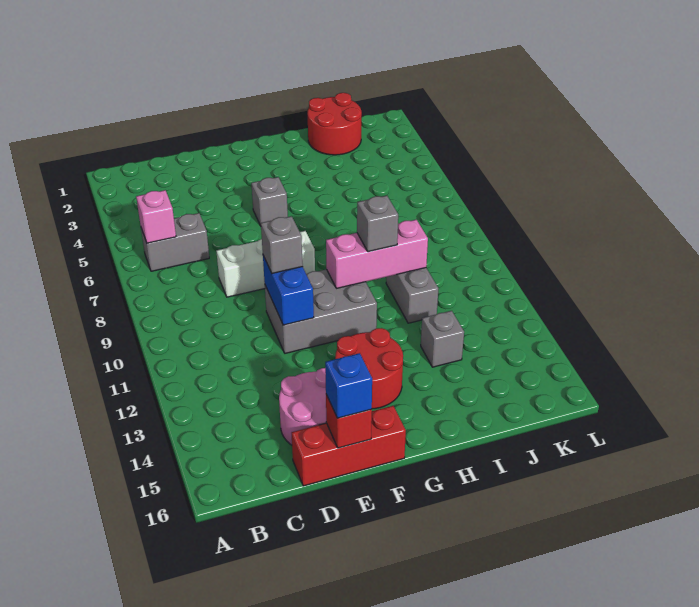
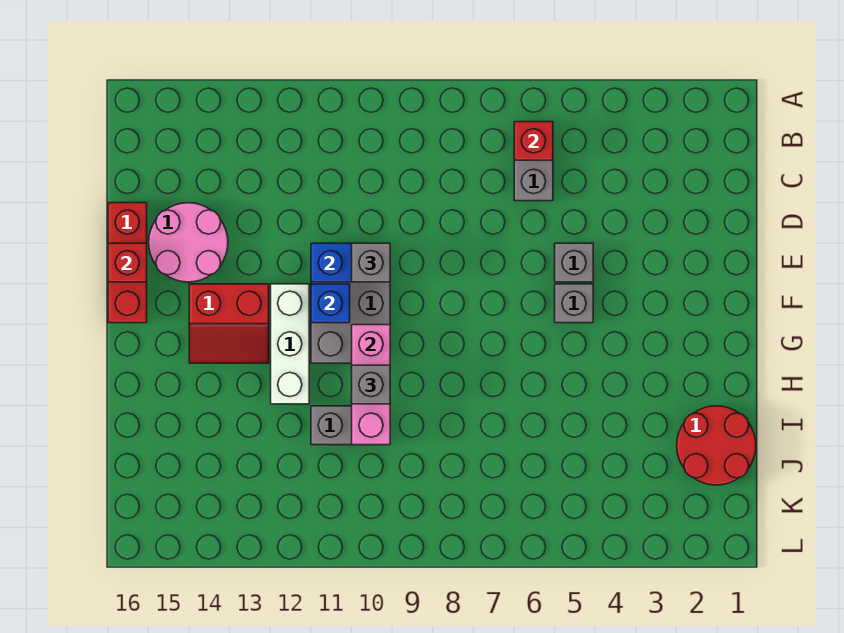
pink 1x1 brick [136,190,176,243] -> red 1x1 brick [514,122,553,160]
white 1x3 brick [216,231,315,297] -> white 1x3 brick moved to [271,284,309,404]
blue 1x1 brick [325,353,372,418] -> blue 1x1 brick moved to [311,284,350,323]
red 2x2 round brick [335,328,403,409] -> red 2x2 slope [189,284,269,363]
grey 1x1 brick [421,311,464,367] -> grey 1x1 brick moved to [555,243,593,282]

